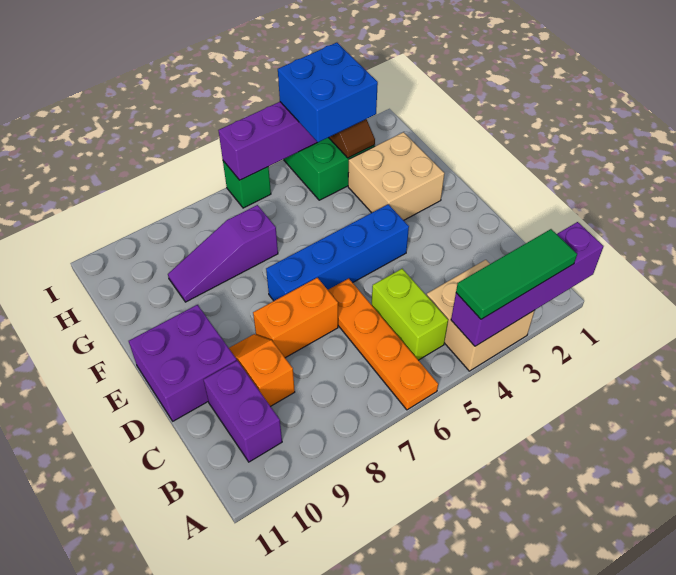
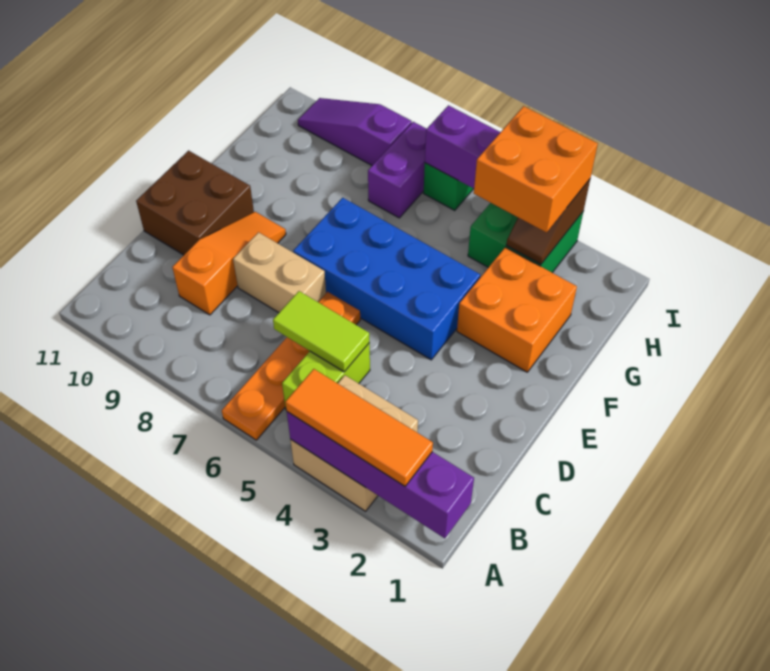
green 1x3 tile [456,229,577,319] -> orange 1x3 tile [285,369,433,486]
purple 1x2 brick [203,361,282,462] -> purple 1x2 brick moved to [368,122,426,218]
none -> lime 1x2 tile [273,291,370,372]
orange 1x2 slope [229,334,295,406] -> orange 1x3 slope [172,212,286,315]
orange 1x2 brick [253,278,338,358] -> tan 1x2 brick [233,232,326,313]
purple 2x2 brick [129,305,237,421] -> brown 2x2 brick [136,151,254,255]
blue 1x4 brick [266,204,409,301] -> blue 2x4 brick [293,198,480,360]
tan 2x2 brick [348,132,444,220] -> orange 2x2 brick [457,247,577,372]
purple 1x3 slope [168,205,278,302] -> purple 1x3 slope moved to [298,98,412,165]
blue 2x2 brick [278,43,378,142] -> orange 2x2 brick [474,106,598,232]

